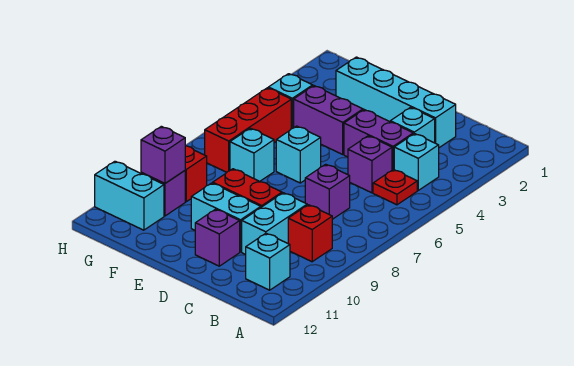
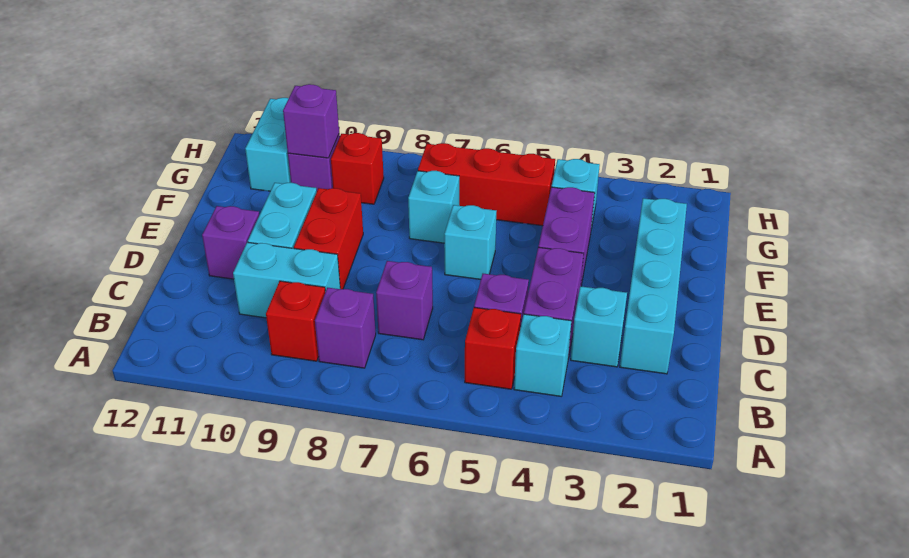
red 1x1 plate [373,170,417,205] -> red 1x1 brick [465,307,521,389]
none -> purple 1x1 brick [315,288,376,368]
cyan 1x1 brick [246,233,290,290] -> none

